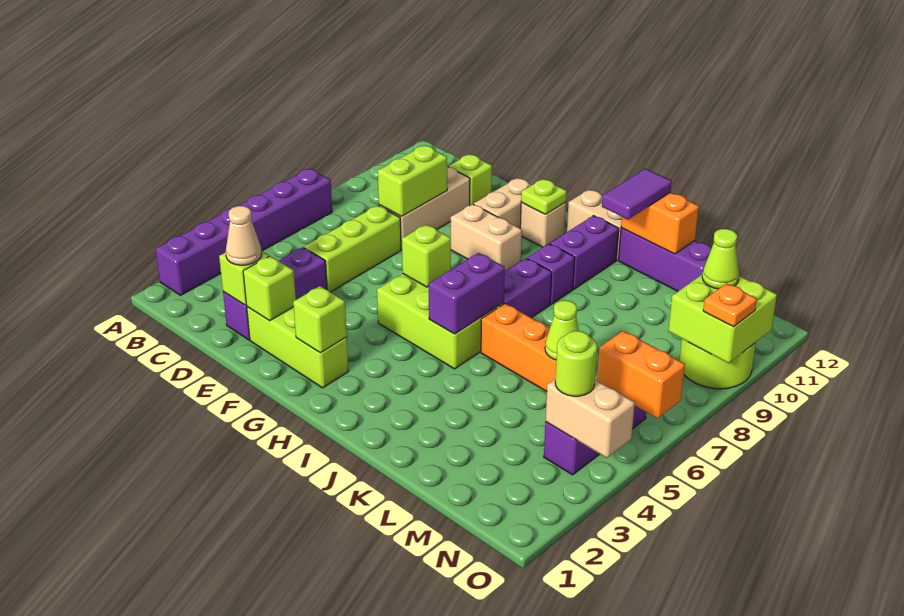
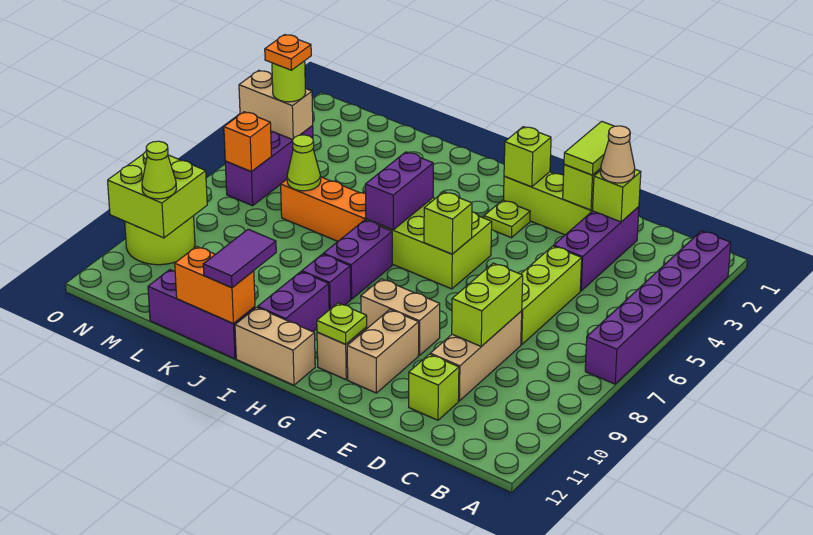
none -> lime 1x2 tile [564,121,630,175]
none -> lime 1x1 plate [484,200,530,238]
orange 1x2 brick [597,331,685,418] -> orange 1x1 brick [224,112,272,172]
orange 1x1 plate [703,284,757,327] -> orange 1x1 plate moved to [265,35,311,70]

